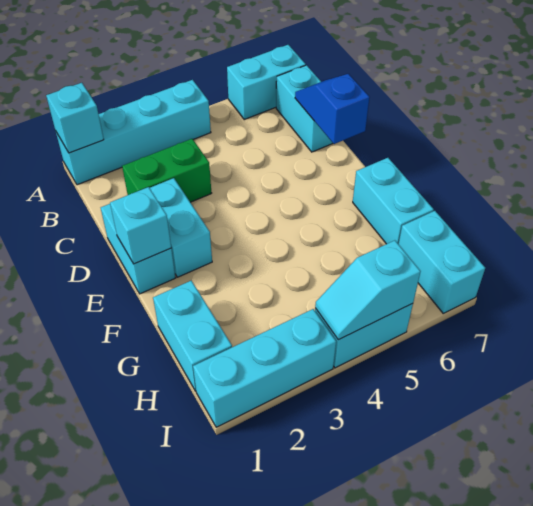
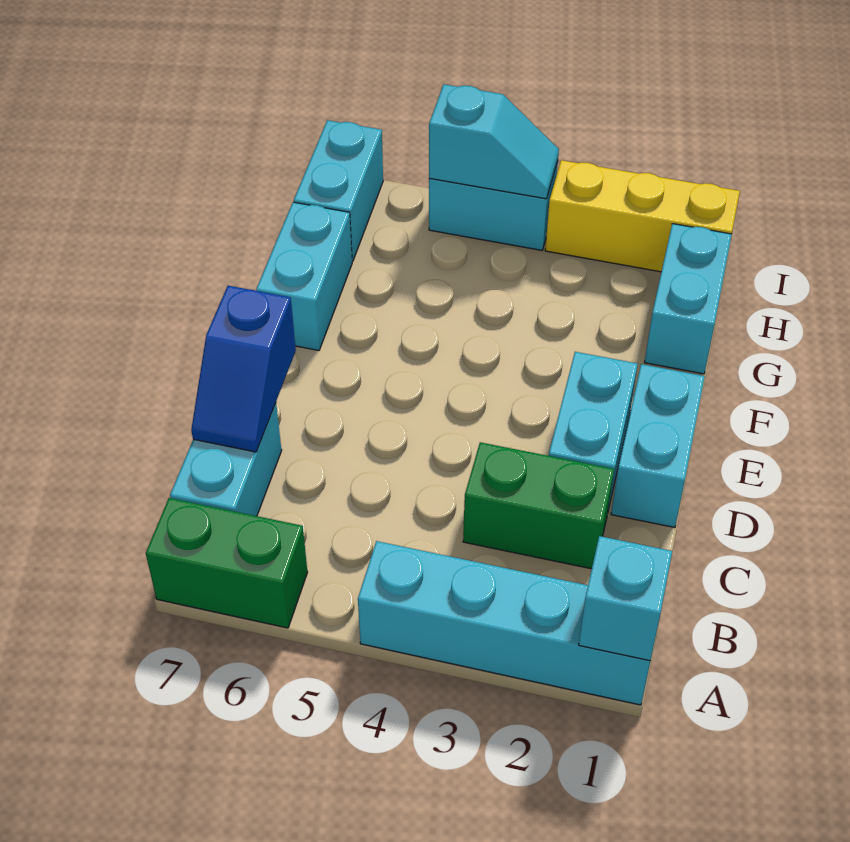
cyan 1x2 brick [227,45,306,119] -> green 1x2 brick [146,498,308,628]
cyan 1x1 brick [110,187,171,264] -> none
cyan 1x3 brick [193,309,336,427] -> yellow 1x3 brick [545,160,740,272]

